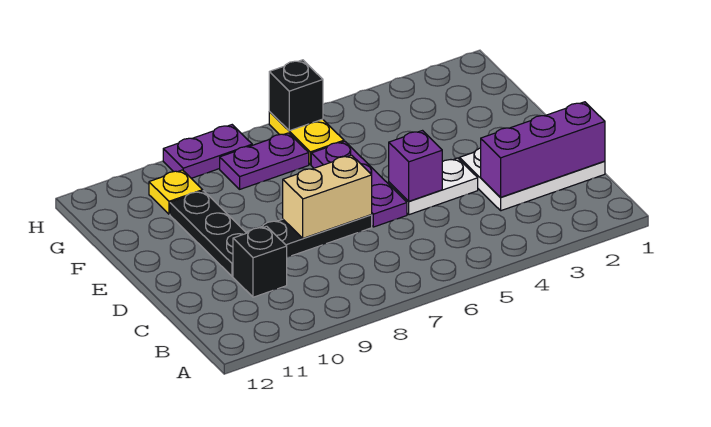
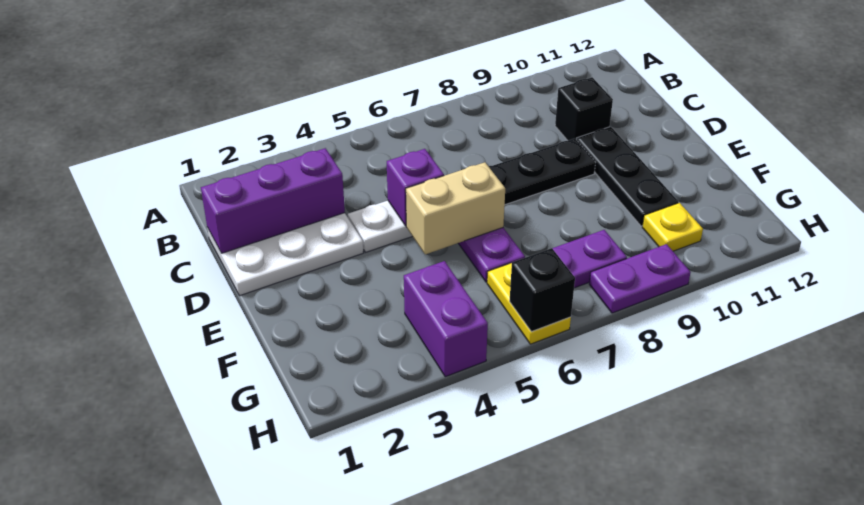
tan 1x2 brick [283,155,372,238] -> tan 1x2 brick moved to [406,162,505,254]
none -> purple 1x2 brick [404,261,488,377]

